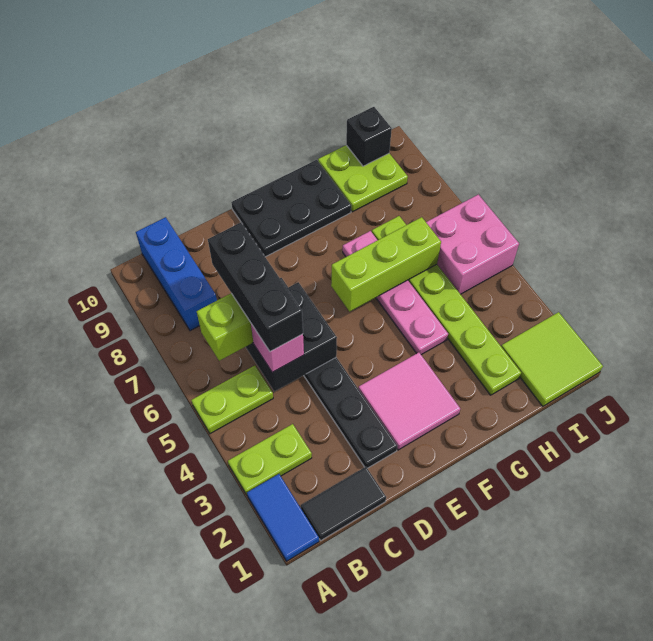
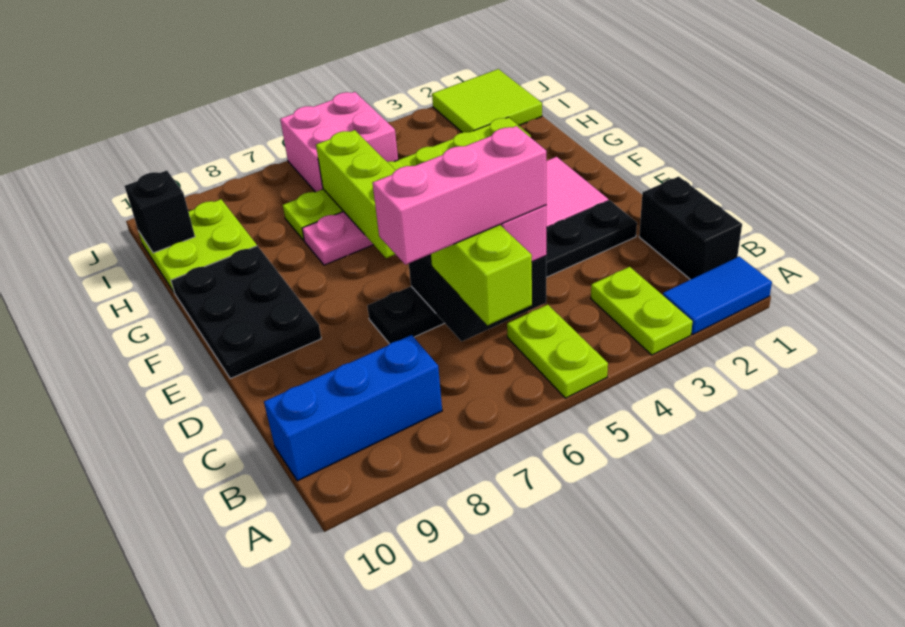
black 1x2 tile [301,467,386,540] -> black 1x2 brick [639,177,742,280]
black 1x3 brick [208,223,303,351] -> pink 1x3 brick [373,126,546,265]

